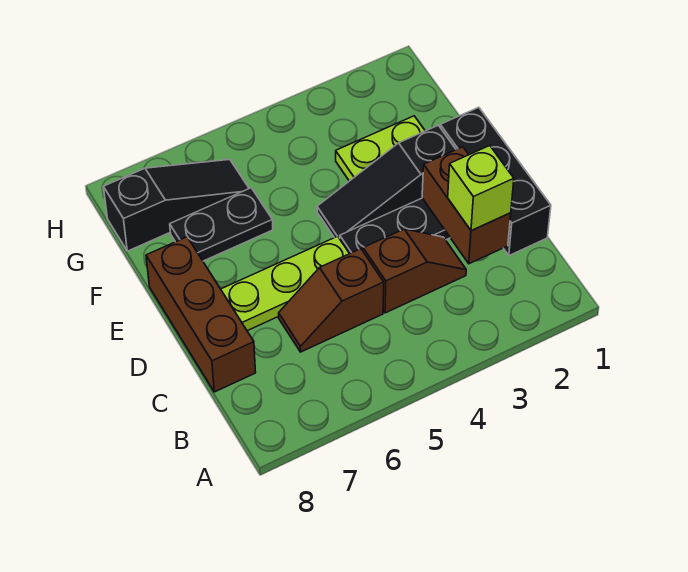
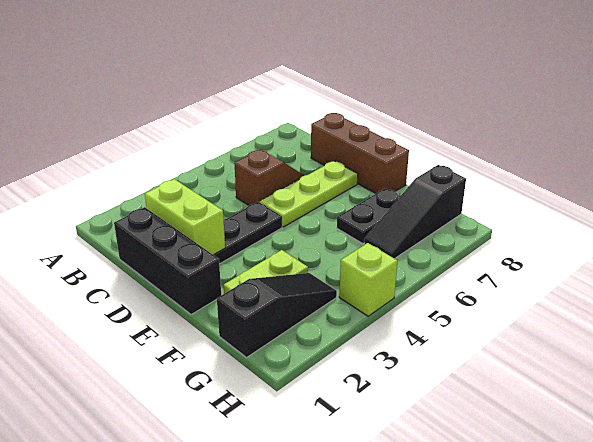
brown 1x2 brick [422,147,511,264] -> lime 1x2 brick [145,179,225,255]
lime 1x1 brick [448,146,514,231] -> lime 1x1 brick moved to [339,243,397,316]
brown 1x2 slope [363,229,466,313] -> none
black 1x3 slope [317,125,456,239] -> black 1x3 slope moved to [217,273,337,357]

